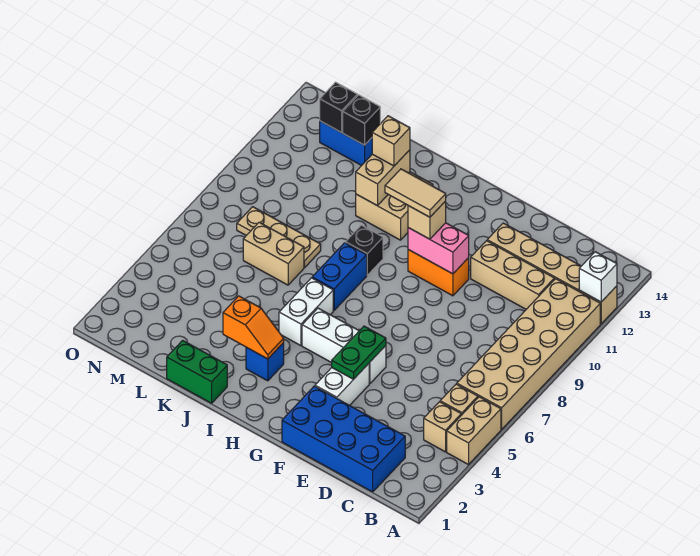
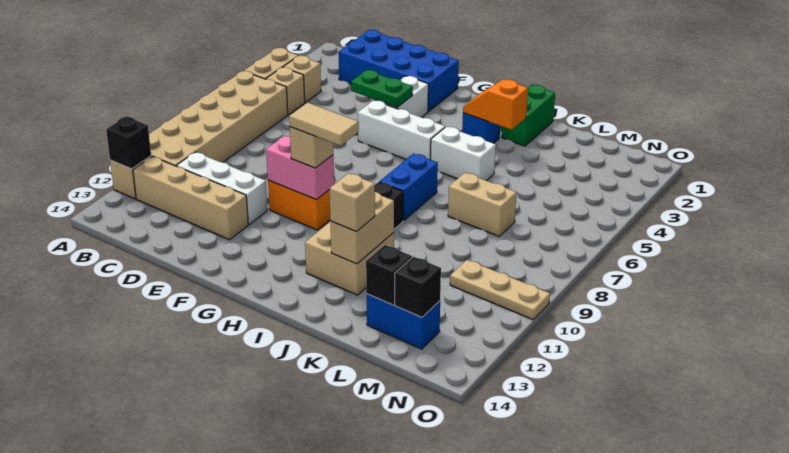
white 1x1 brick [579,252,617,302] -> black 1x1 brick [106,116,151,169]
tan 1x3 brick [471,241,554,309] -> white 1x3 brick [177,152,267,224]
green 1x2 plate [332,326,386,379] -> green 1x2 plate turned to [351,70,413,107]
white 1x2 brick [279,278,333,346] -> white 1x2 brick turned to [431,127,496,181]
green 1x2 brick [167,340,227,403] -> green 1x2 brick turned to [502,85,555,146]
tan 1x3 plate [237,207,321,267] -> tan 1x3 plate moved to [450,260,550,319]

